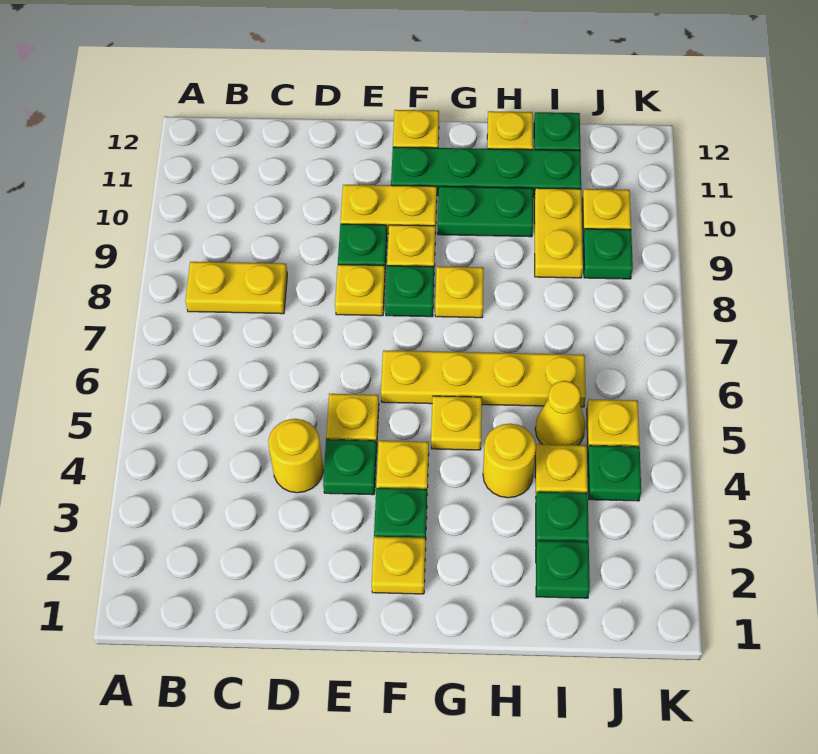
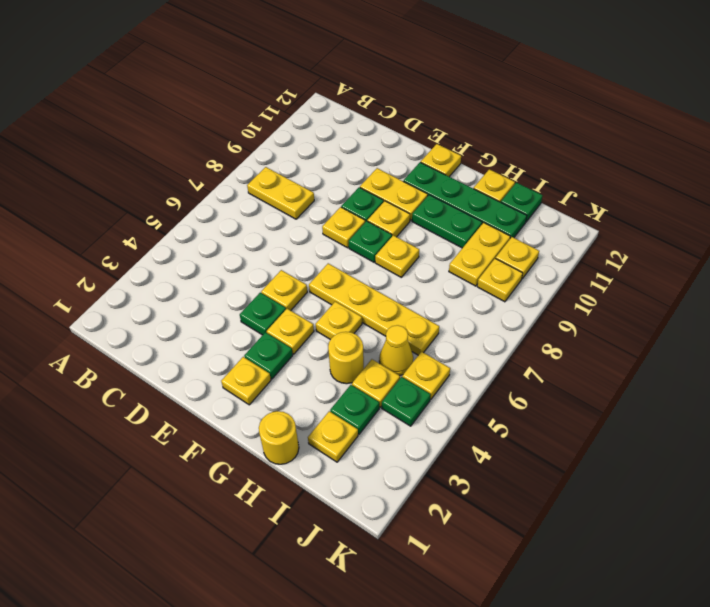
yellow 1x1 round brick [268,419,323,493] -> yellow 1x1 round brick moved to [259,411,299,464]
green 1x1 plate [536,541,590,598] -> yellow 1x1 plate [308,411,358,462]
green 1x1 plate [583,229,633,279] -> yellow 1x1 plate [477,258,523,302]

